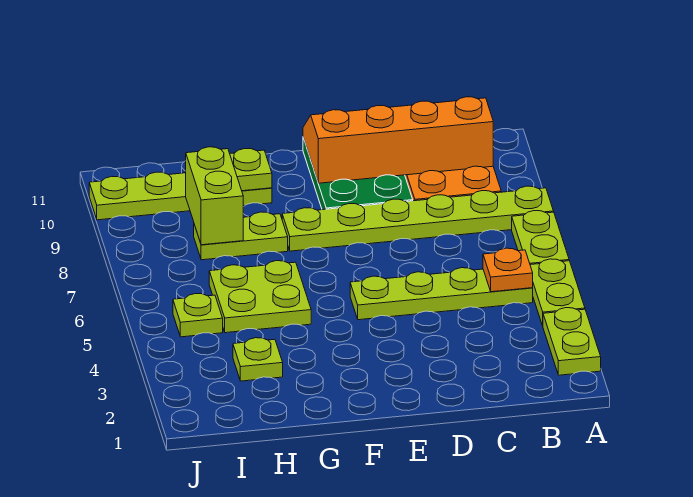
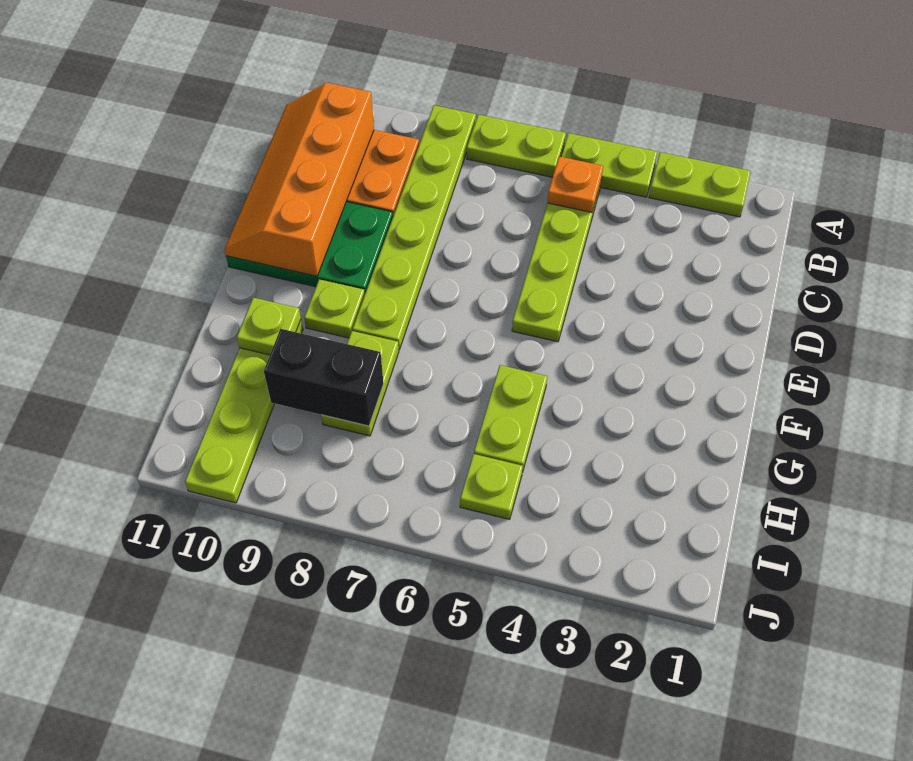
lime 2x2 plate [209,261,311,333] -> lime 1x2 plate [474,365,547,472]
lime 1x1 plate [233,338,283,381] -> lime 1x1 plate moved to [304,279,365,338]
lime 1x2 brick [186,147,243,245] -> black 1x2 brick [264,329,384,426]

